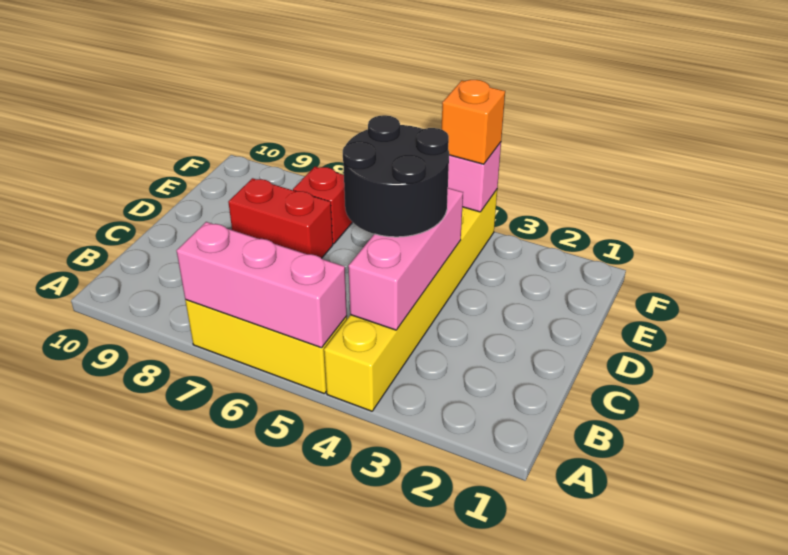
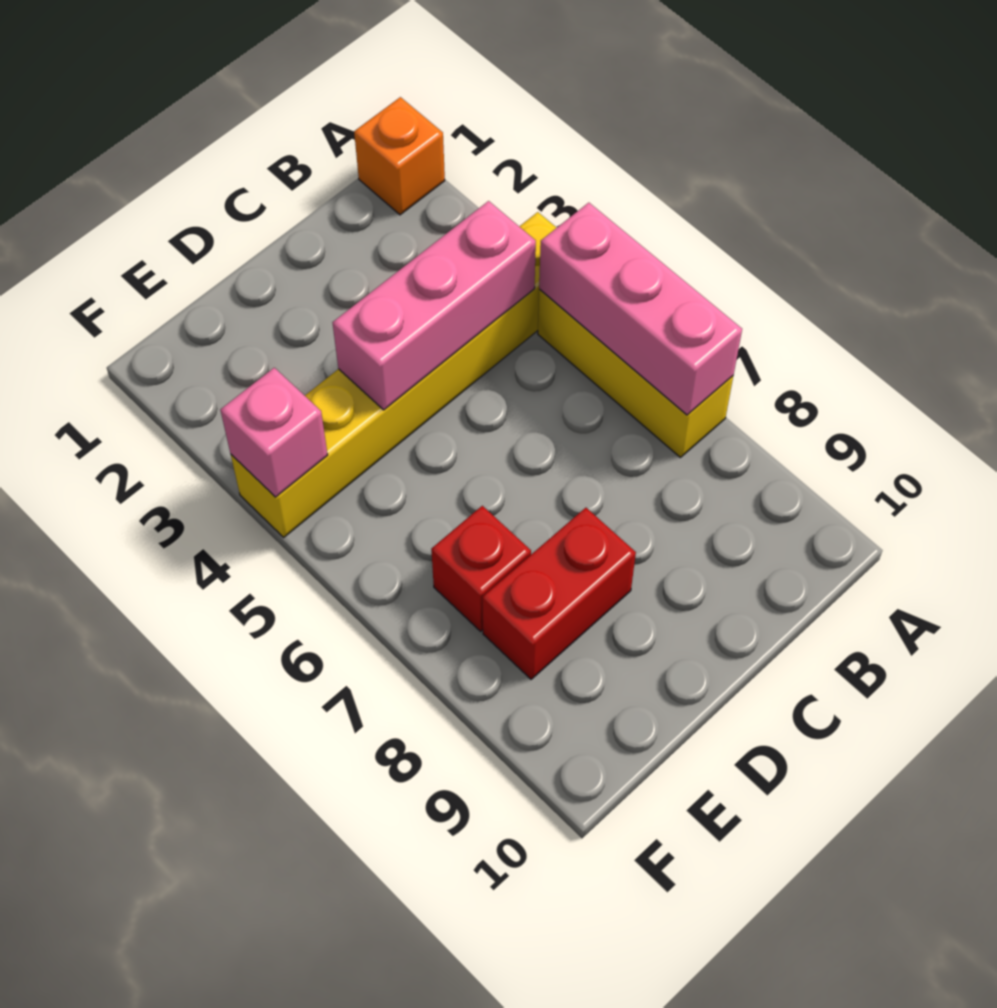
black 2x2 round brick [343,115,449,237] -> none
red 1x2 brick [228,178,333,258] -> red 1x2 brick turned to [482,508,636,679]
orange 1x1 brick [442,80,505,164] -> orange 1x1 brick moved to [354,97,445,215]

